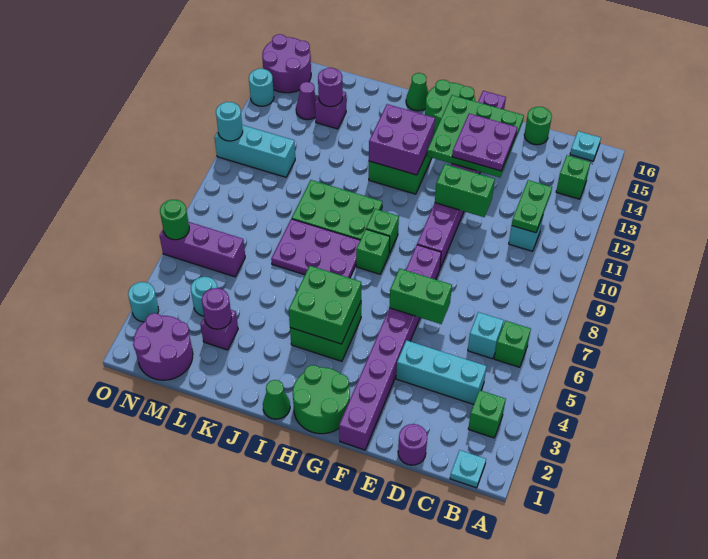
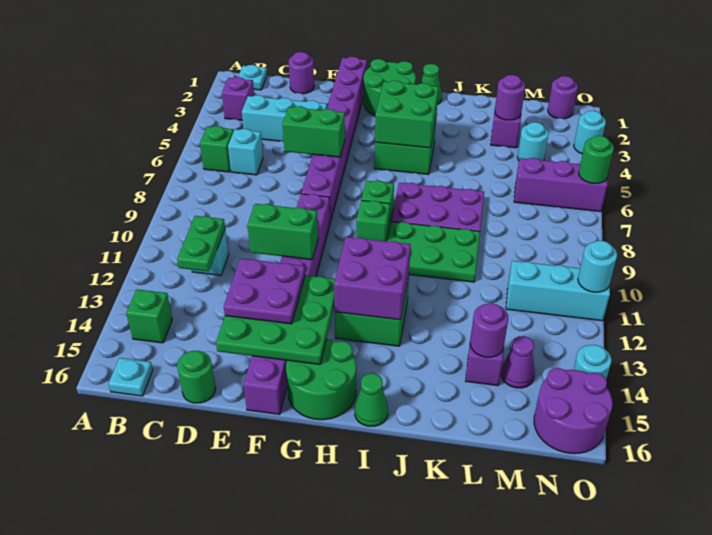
green 1x1 brick [468,390,506,438] -> purple 1x1 brick [222,77,254,120]
purple 2x2 round brick [133,313,193,380] -> purple 1x1 round brick [548,76,578,119]

